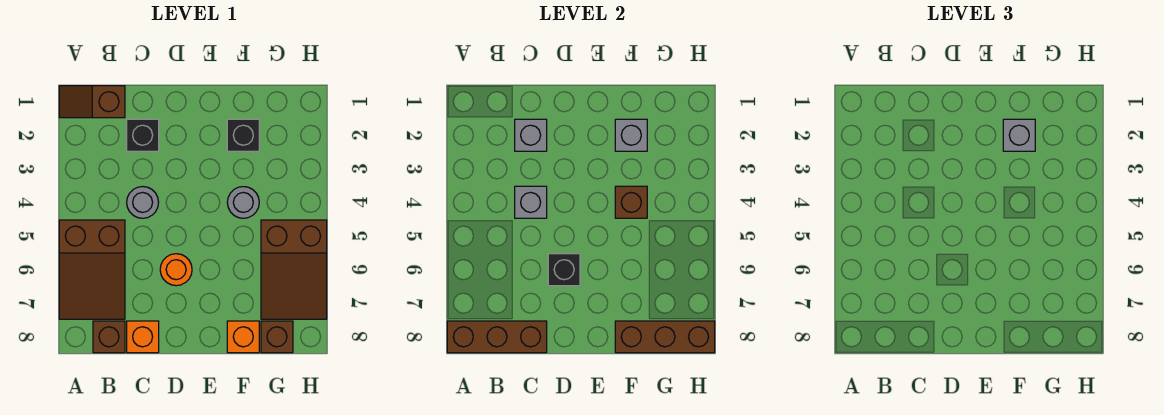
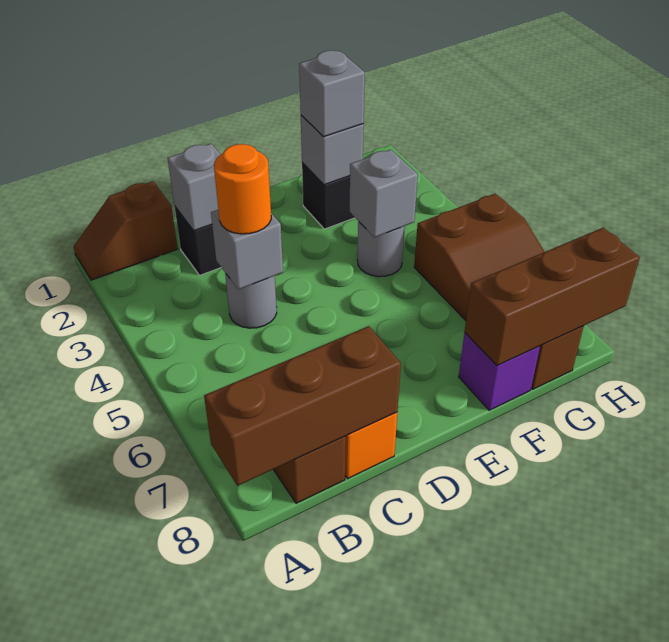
brown 2x3 slope [59,220,125,319] -> none
orange 1x1 round brick [160,254,192,286] -> orange 1x1 round brick moved to [214,144,271,234]
black 1x1 brick [548,254,580,286] -> none
brown 1x1 brick [615,186,647,218] -> grey 1x1 brick [350,150,418,237]
orange 1x1 brick [227,321,259,353] -> purple 1x1 brick [459,333,540,410]

